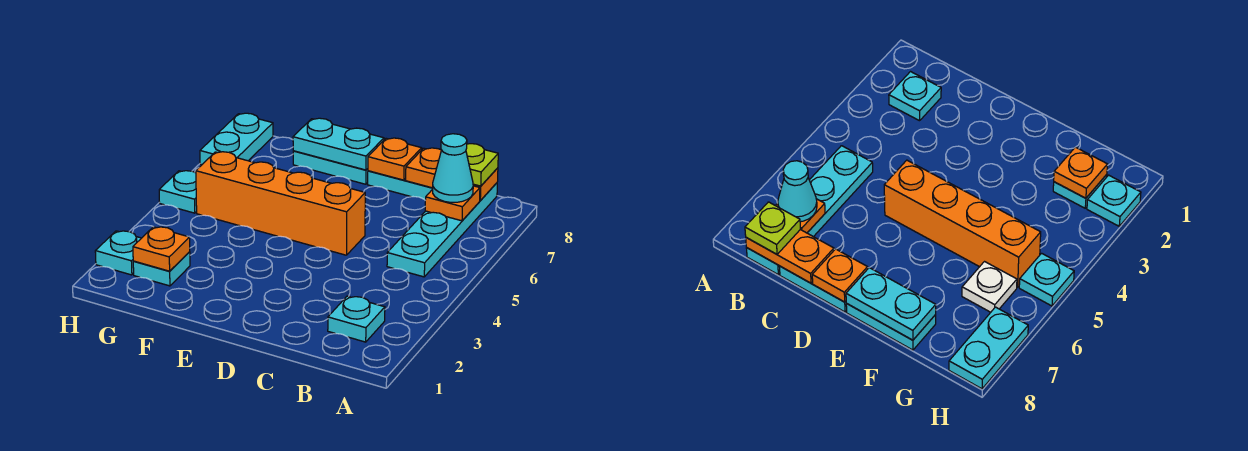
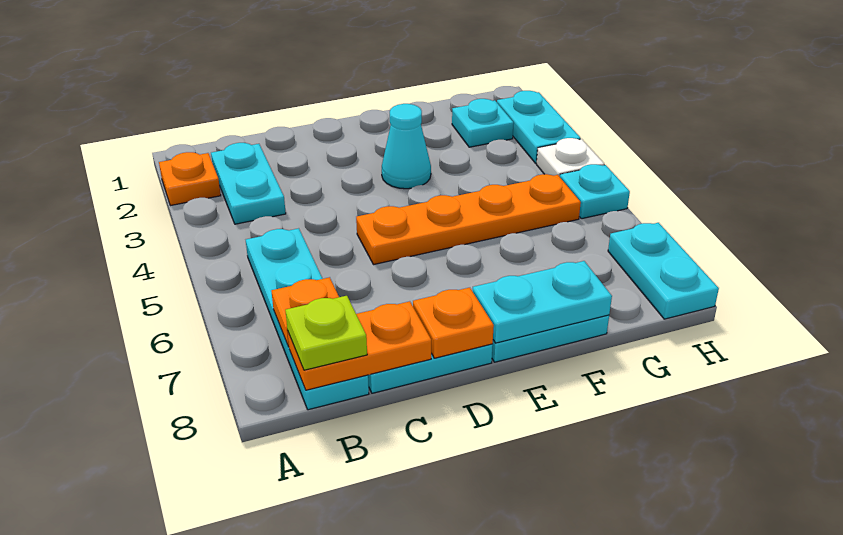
cyan 1x1 plate [328,296,385,342] -> cyan 1x2 plate [211,143,286,224]
cyan 1x1 cone [433,134,473,202] -> cyan 1x1 cone moved to [382,104,431,189]
orange 1x4 brick [196,152,365,255] -> orange 1x4 plate [356,174,581,265]
orange 1x1 plate [133,227,190,271] -> orange 1x1 plate moved to [159,152,221,206]
white 1x1 plate [962,262,1017,312] -> white 1x1 plate moved to [536,138,604,177]
cyan 1x1 plate [95,231,141,275] -> cyan 1x2 plate [497,91,581,163]

